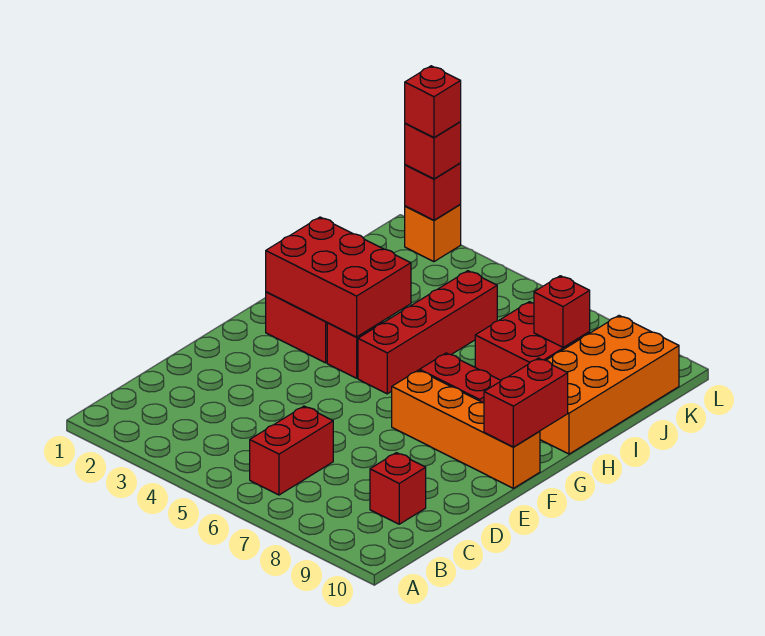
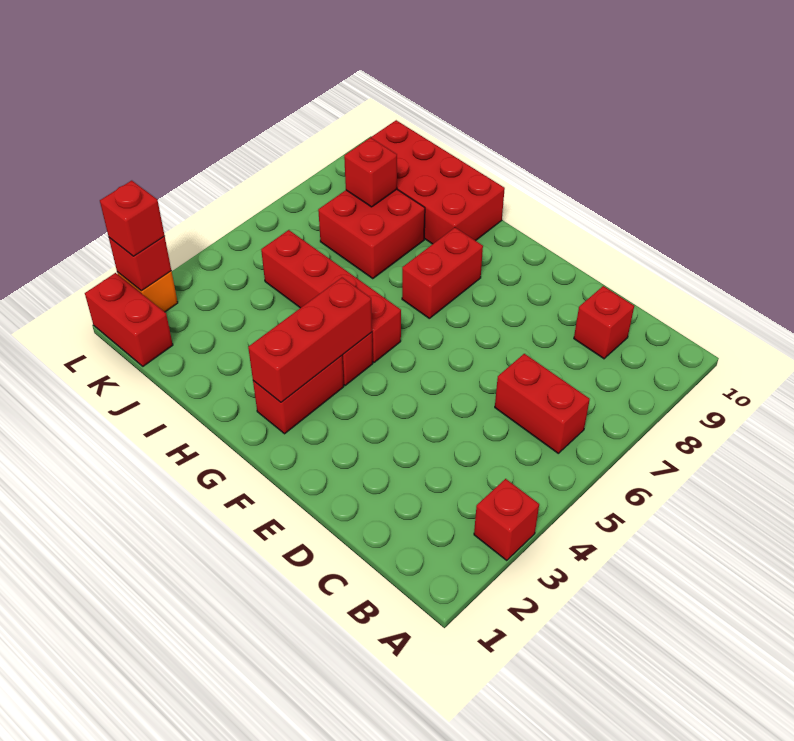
orange 1x4 brick [392,370,540,488] -> none
red 1x2 brick [484,358,568,447] -> red 1x2 brick moved to [85,273,173,366]
red 2x3 brick [266,217,411,337] -> red 1x3 brick [248,278,372,402]
orange 2x4 brick [540,316,679,454] -> red 2x4 brick [371,120,505,244]
red 1x1 brick [405,66,461,137] -> red 1x1 brick moved to [474,479,539,560]

